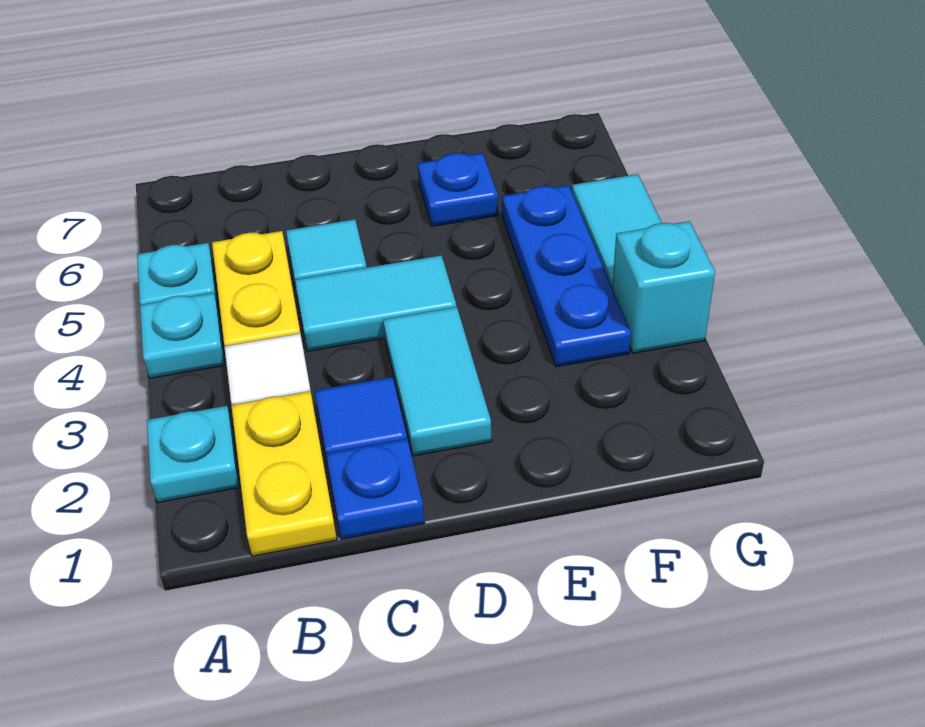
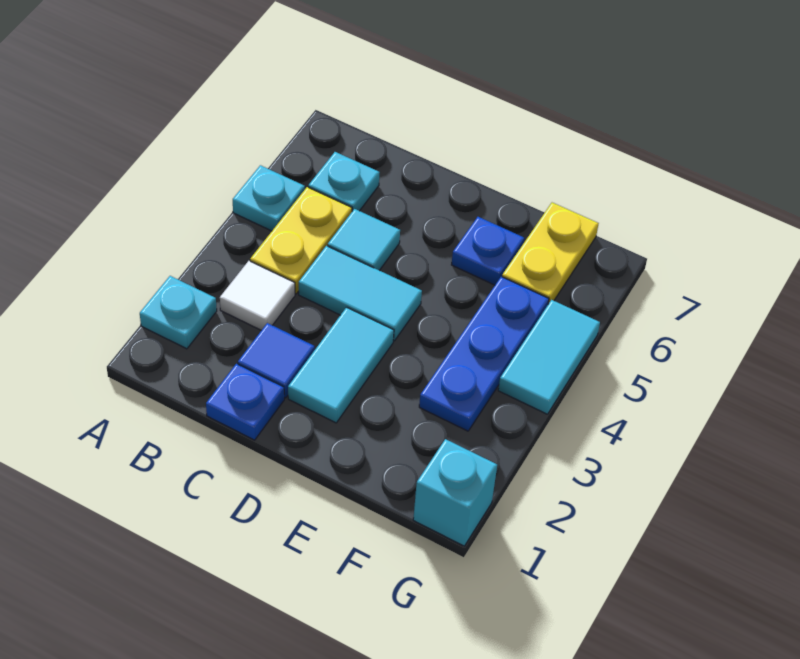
cyan 1x1 plate [140,293,225,378] -> cyan 1x1 plate moved to [308,152,380,211]
yellow 1x2 plate [231,391,337,556] -> yellow 1x2 plate moved to [502,203,599,304]
cyan 1x1 brick [612,221,715,353] -> cyan 1x1 brick moved to [413,439,497,546]

